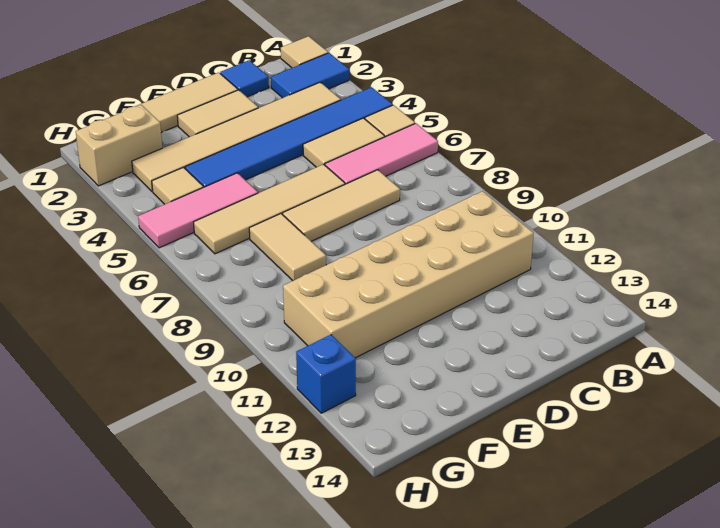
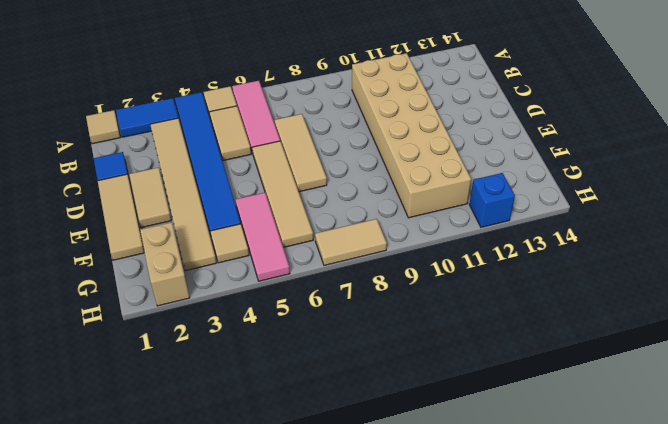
blue 1x2 tile [271,53,349,98] -> blue 1x2 tile turned to [116,98,178,137]
tan 1x2 tile [249,214,326,281] -> tan 1x2 tile moved to [315,219,387,265]

